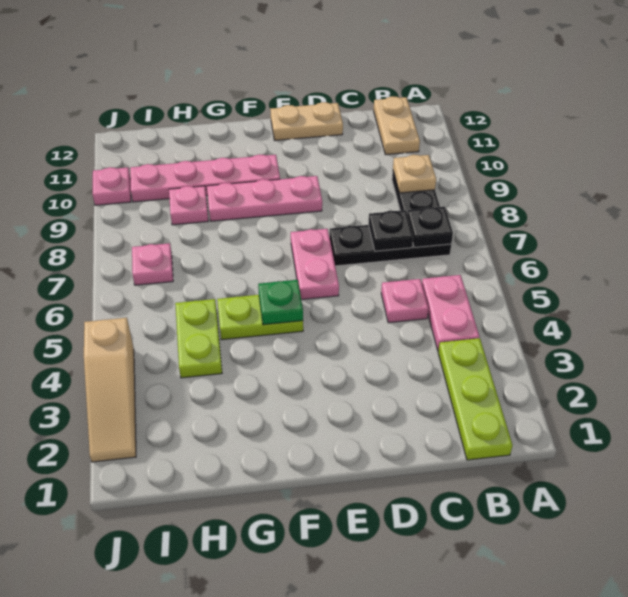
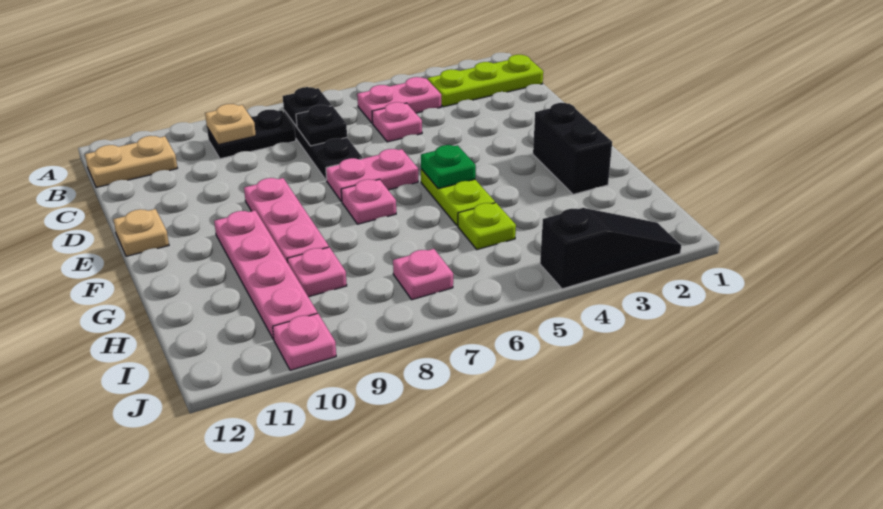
tan 1x2 plate [270,102,343,140] -> tan 1x1 plate [113,209,169,256]
none -> black 1x2 brick [533,103,612,194]
none -> pink 1x1 plate [341,179,396,224]
lime 1x2 plate [175,299,222,378] -> lime 1x1 plate [458,203,516,250]
tan 1x3 slope [84,318,136,462] -> black 1x3 slope [540,208,681,289]

